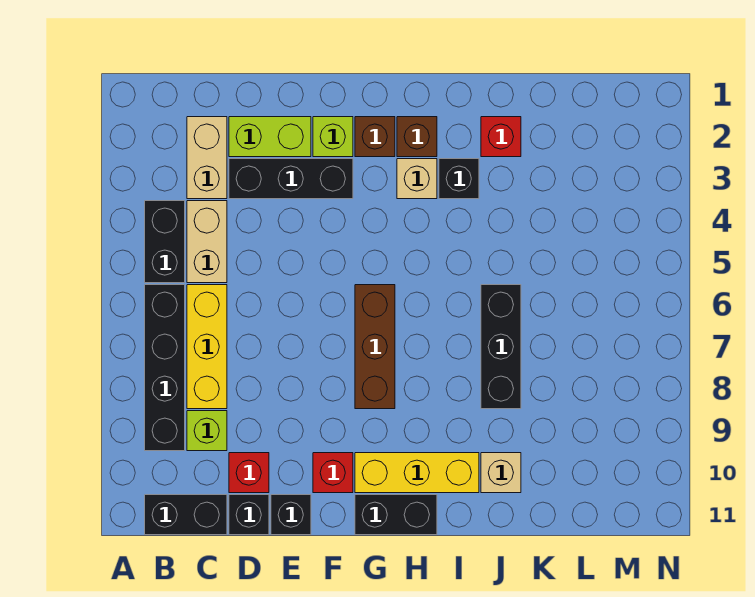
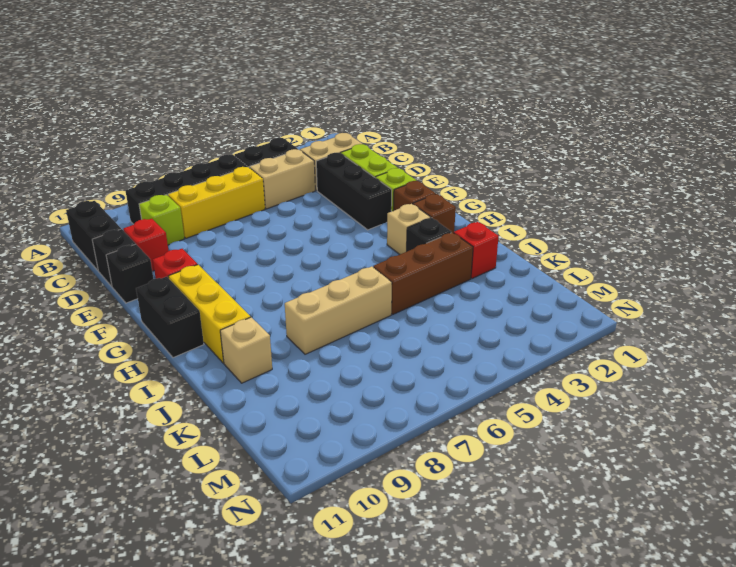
brown 1x3 brick [355,285,395,409] -> brown 1x3 brick moved to [373,232,473,314]
black 1x3 brick [481,285,521,409] -> tan 1x3 brick [285,266,392,354]

